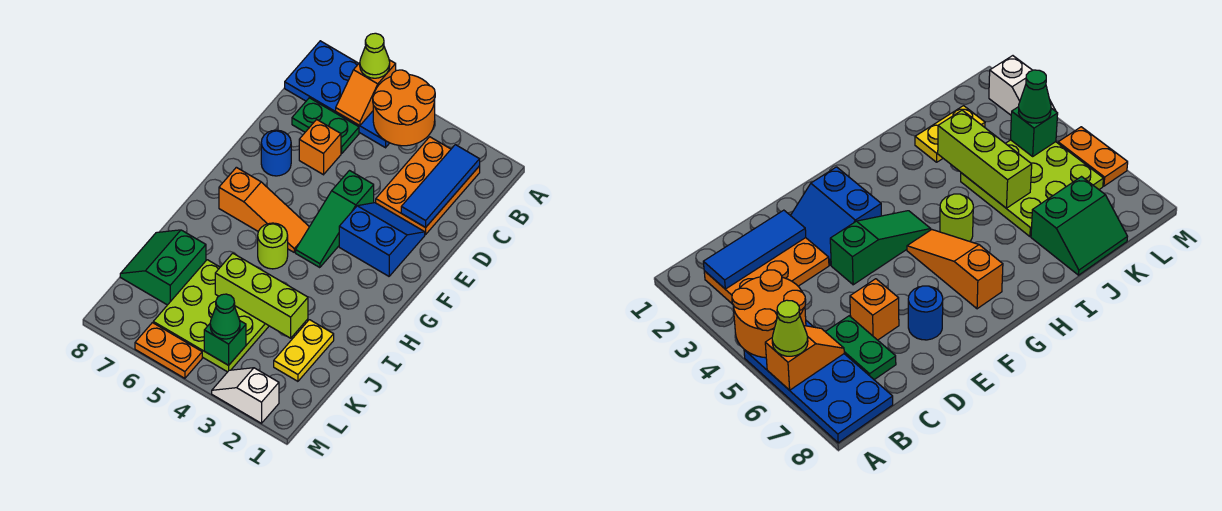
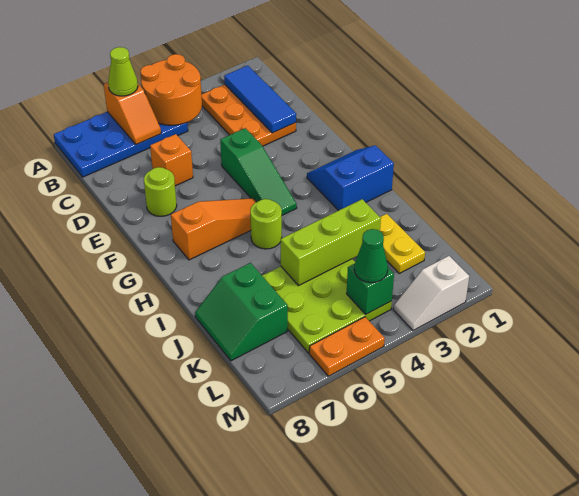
green 1x2 plate [292,98,359,154] -> none
blue 2x2 slope [339,203,425,276] -> blue 2x2 slope moved to [307,145,394,211]
blue 1x1 round brick [261,130,291,176] -> lime 1x1 round brick [144,167,177,216]

